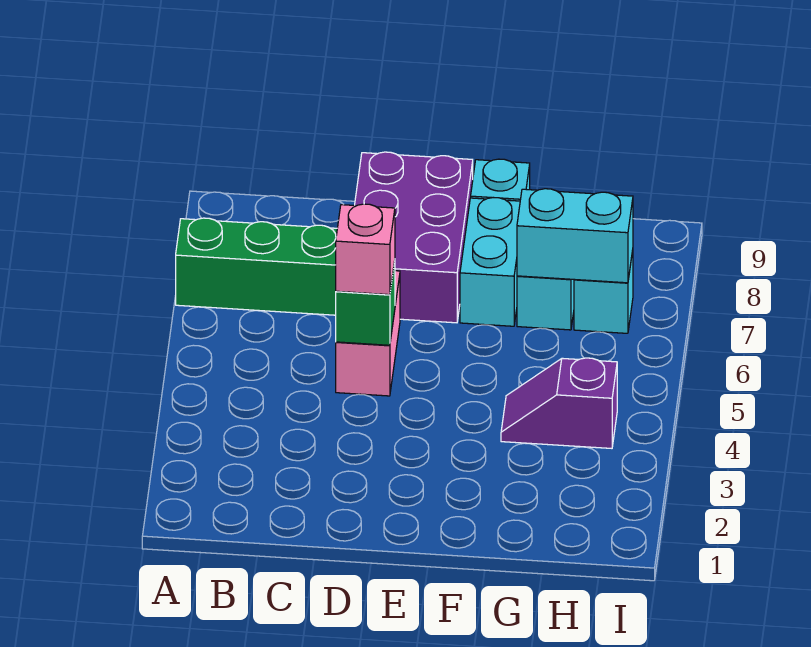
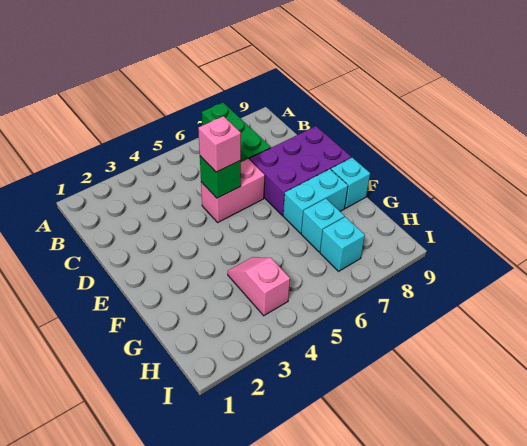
purple 1x2 slope [501,358,617,448] -> pink 1x2 slope [228,257,290,316]
cyan 1x2 brick [517,189,633,283] -> none

